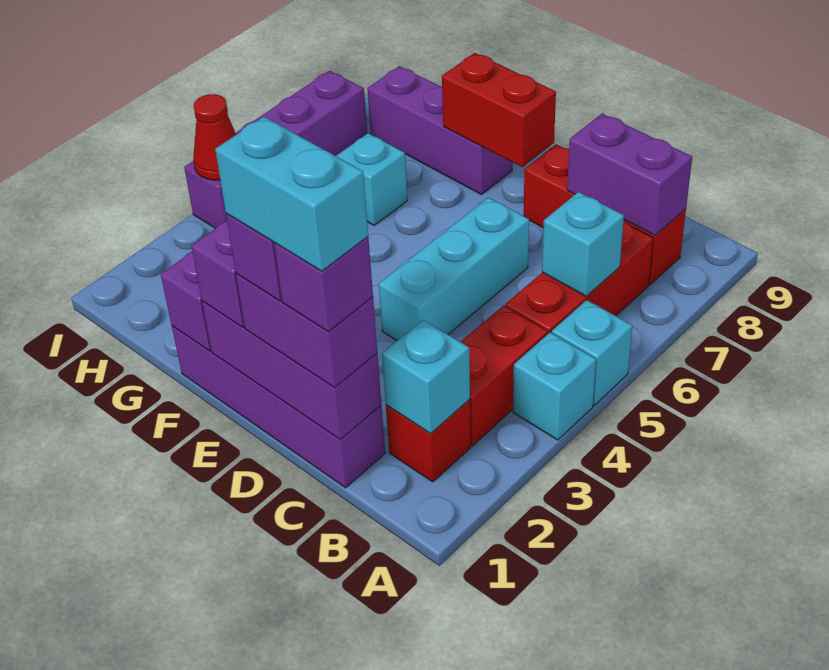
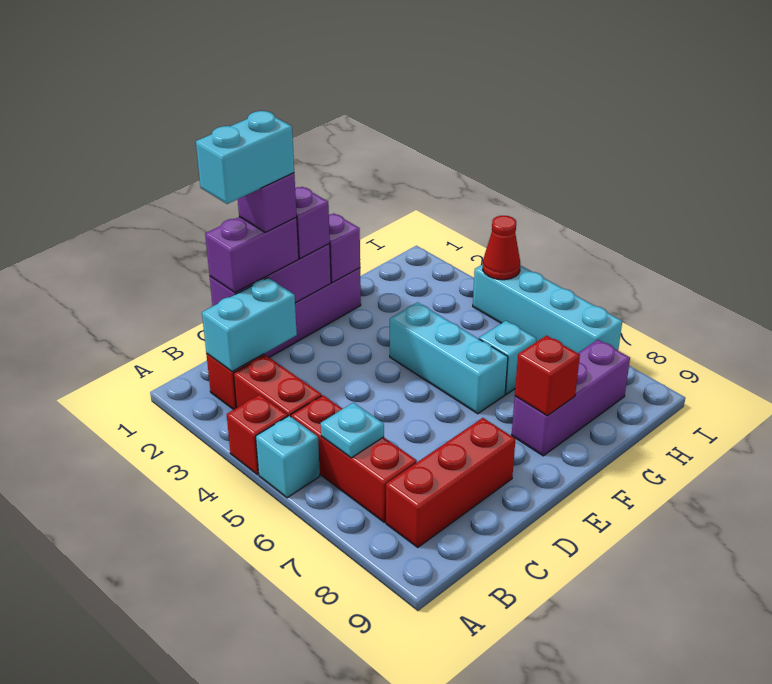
cyan 1x1 brick [513,332,596,440] -> red 1x1 brick [227,395,288,475]
cyan 1x1 brick [382,320,470,433] -> cyan 1x2 brick [202,278,297,371]
cyan 1x1 brick [542,192,624,296] -> cyan 1x1 plate [321,403,384,458]
purple 1x2 brick [567,114,692,235] -> none
purple 1x1 brick [274,237,373,332] -> none
cyan 1x3 brick [379,197,529,340] -> cyan 1x3 brick moved to [390,302,508,414]
red 1x2 brick [442,53,556,167] -> red 1x1 brick [515,336,580,416]
purple 1x4 brick [184,71,367,228] -> cyan 1x4 brick [473,264,622,353]

